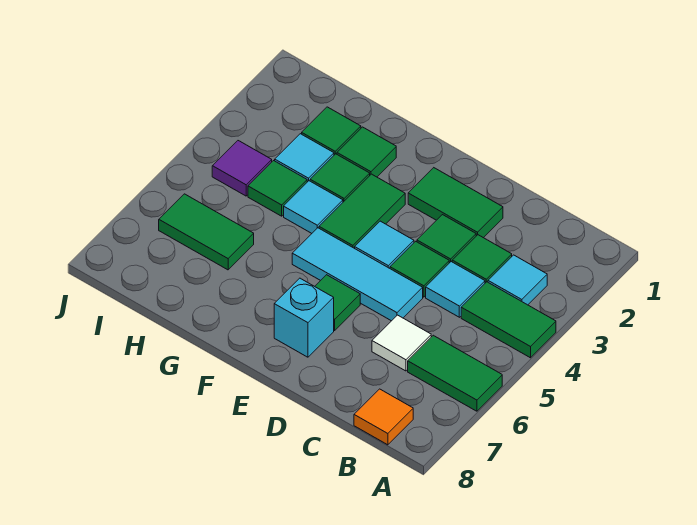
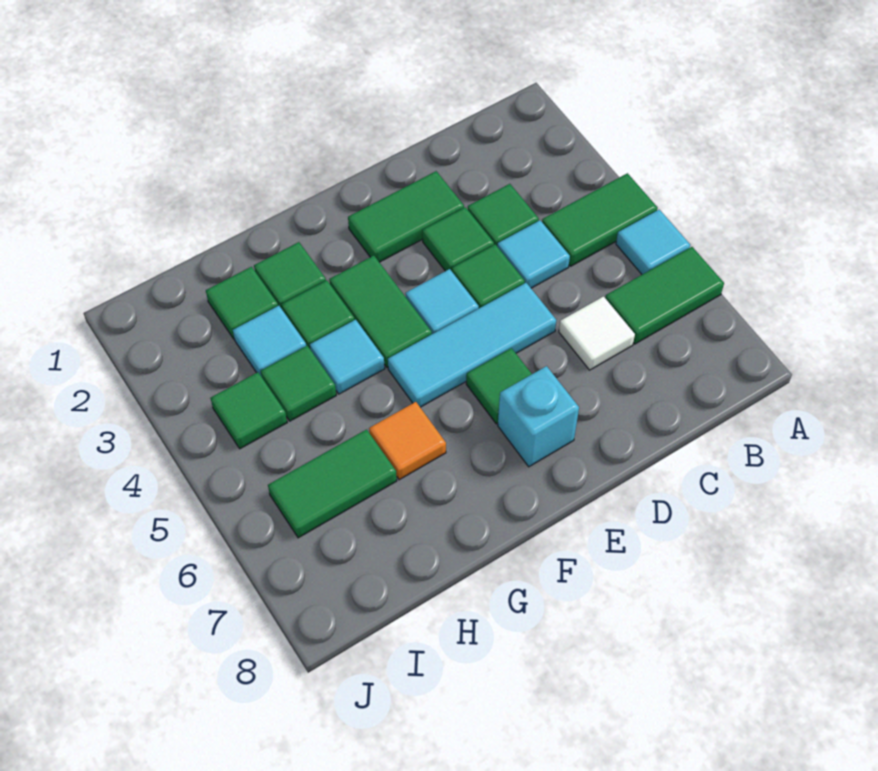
cyan 1x1 tile [488,255,547,305] -> cyan 1x1 tile moved to [616,210,690,274]
orange 1x1 tile [354,389,413,445] -> orange 1x1 tile moved to [369,402,446,480]
purple 1x1 tile [212,141,272,196] -> green 1x1 tile [211,372,287,449]

